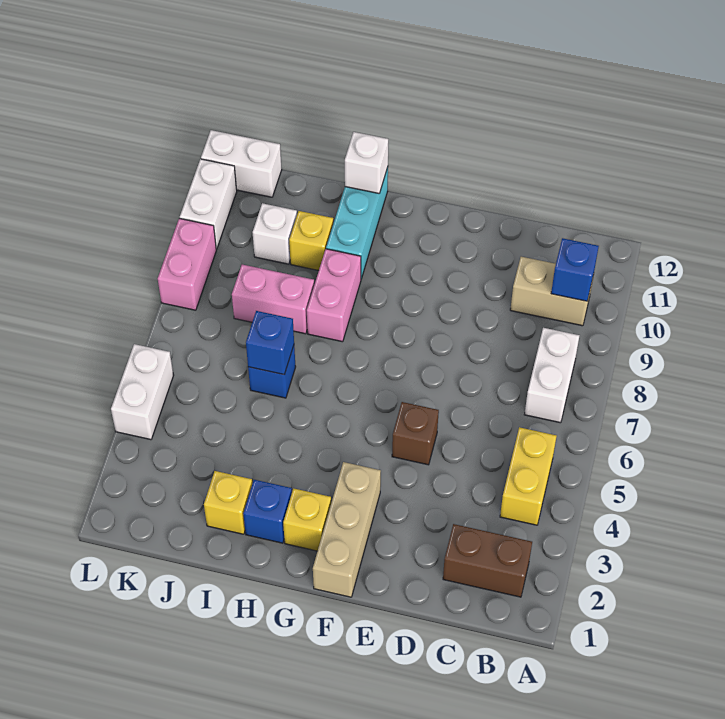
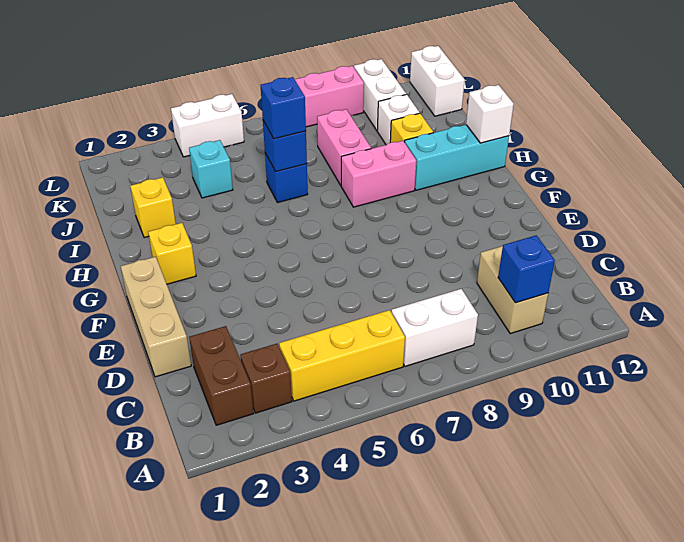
yellow 1x2 brick [500,427,557,525] -> yellow 1x3 brick [279,310,405,401]
brown 1x1 brick [392,402,439,465] -> brown 1x1 brick moved to [240,344,292,413]
tan 1x3 brick [313,462,381,597] -> tan 1x3 brick turned to [121,257,191,377]
blue 1x1 brick [243,480,292,543] -> blue 1x1 brick moved to [261,77,306,139]
none -> cyan 1x1 brick [189,140,233,198]
white 1x2 brick [180,159,237,249] -> white 1x2 brick turned to [354,59,406,130]

